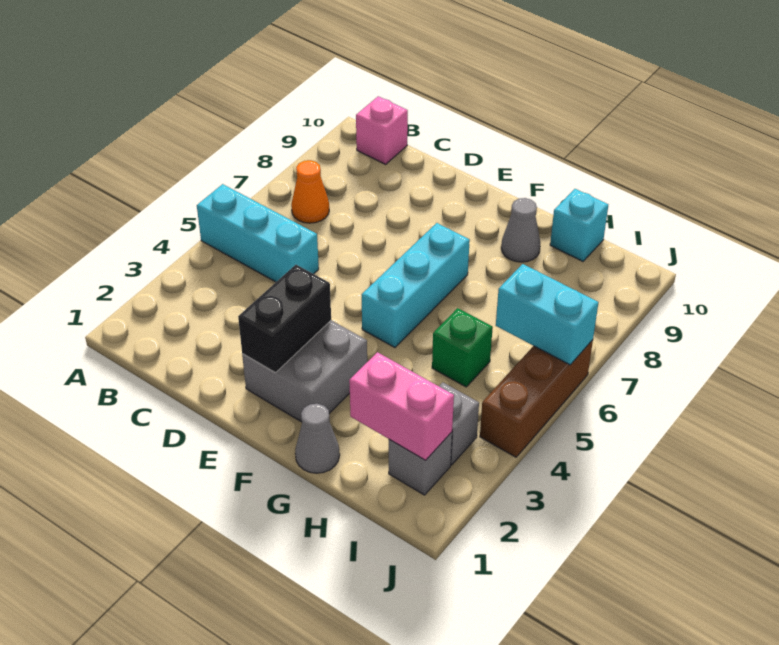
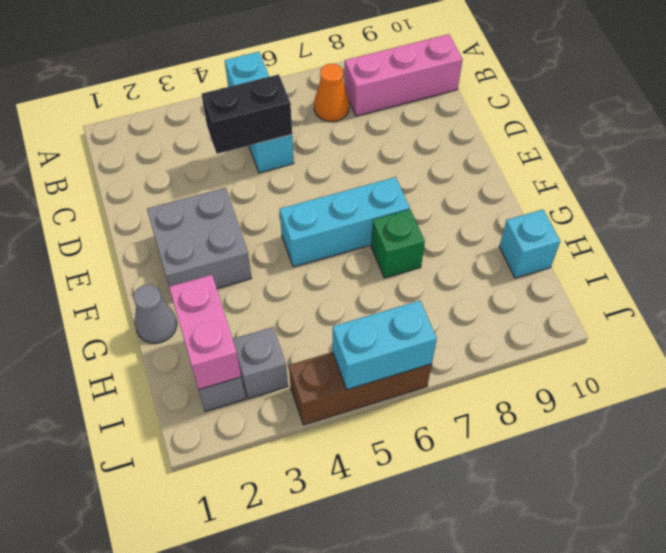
pink 1x1 brick [356,96,408,164] -> pink 1x3 brick [344,34,463,116]
black 1x2 brick [238,265,331,373] -> black 1x2 brick moved to [202,74,292,154]
grey 1x1 cone [501,198,540,262] -> none
green 1x1 brick [432,308,493,387] -> green 1x1 brick moved to [371,210,425,278]
cyan 1x2 brick [496,264,599,365] -> cyan 1x2 brick turned to [332,301,437,390]

